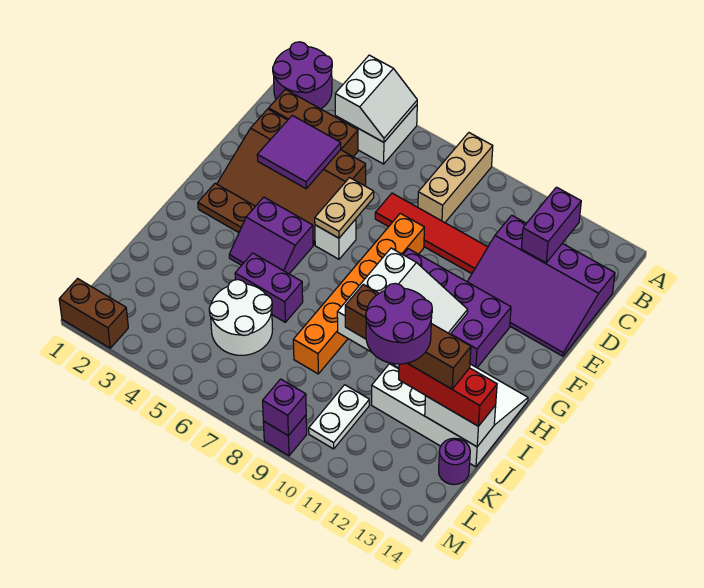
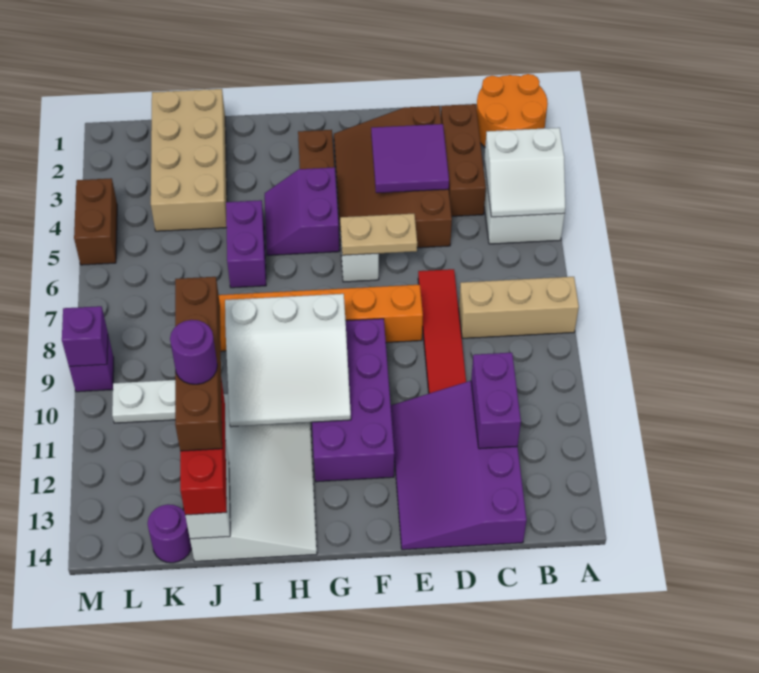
purple 2x2 round brick [273,42,332,109] -> orange 2x2 round brick [476,74,548,147]
purple 1x2 brick [521,187,581,263] -> purple 1x2 brick turned to [471,353,521,449]
none -> tan 2x4 brick [151,89,227,231]
white 2x2 round brick [209,280,273,355] -> none
purple 2x2 round brick [366,283,432,364] -> purple 1x1 round brick [170,320,217,384]
brown 1x2 brick [59,279,128,348] -> brown 1x2 brick moved to [74,178,117,265]

